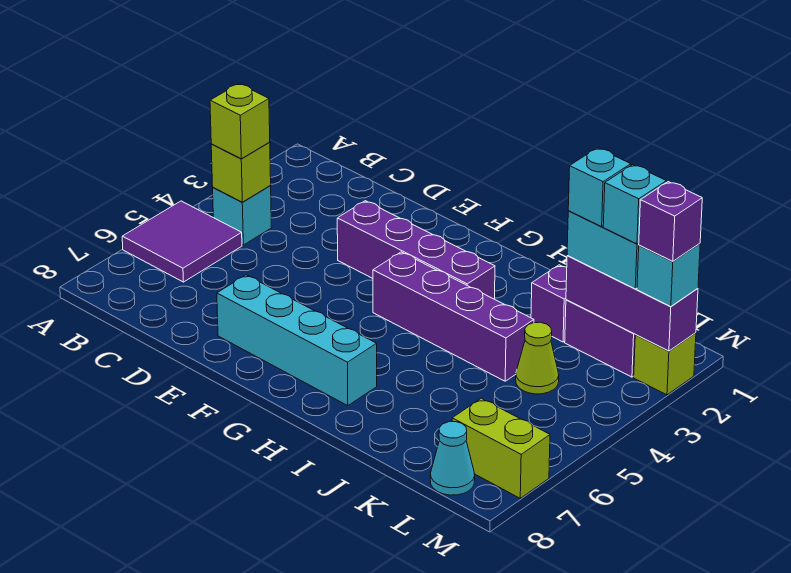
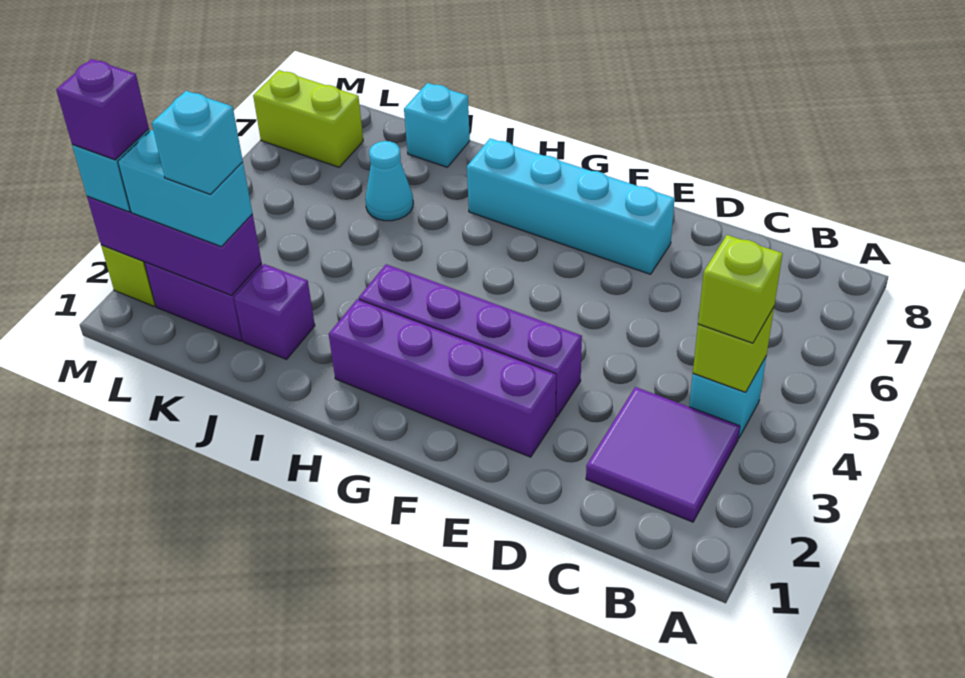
purple 2x2 tile [122,201,242,282] -> purple 2x2 tile moved to [586,387,740,522]
purple 1x4 brick [373,252,534,381] -> purple 1x4 brick moved to [329,299,556,457]
lime 1x1 cone [516,322,559,394] -> none
cyan 1x1 brick [603,165,666,244] -> cyan 1x1 brick moved to [404,83,470,167]
cyan 1x1 cone [430,422,475,495] -> cyan 1x1 cone moved to [365,141,413,221]

